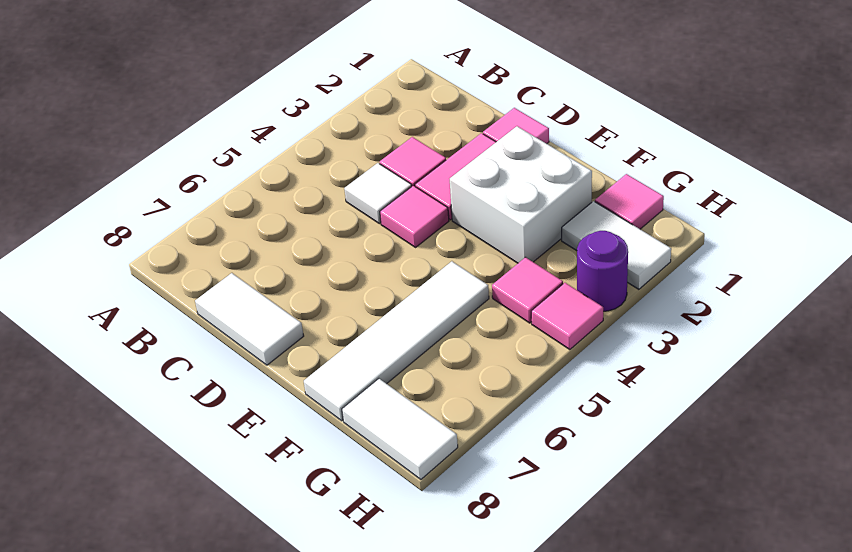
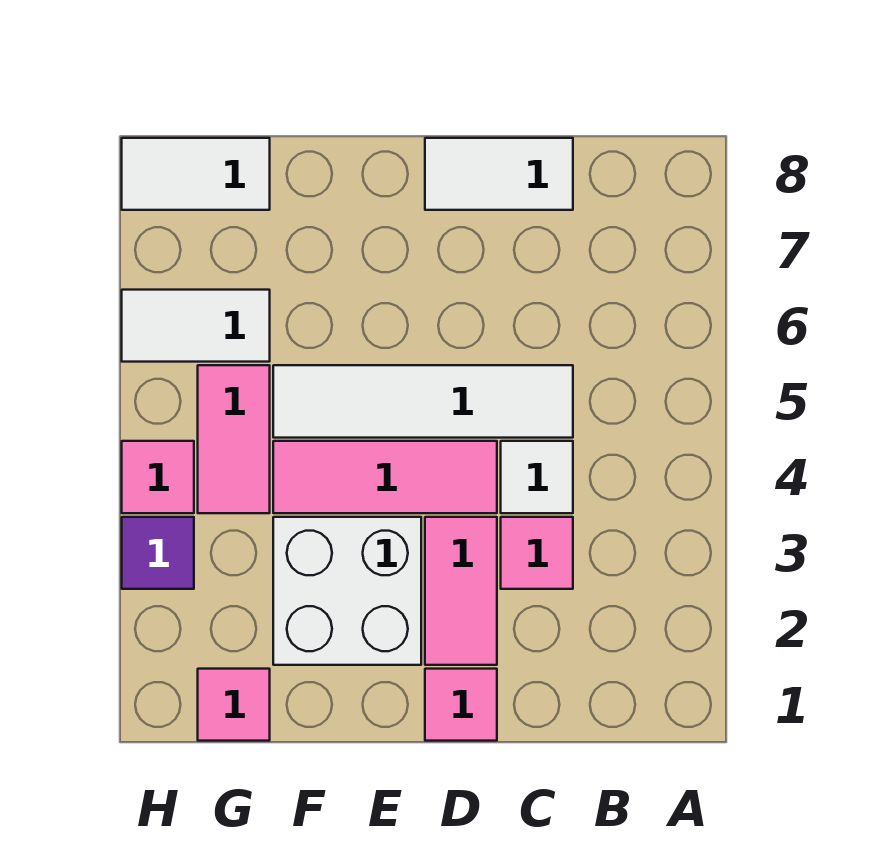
pink 1x1 tile [380,186,449,247] -> pink 1x3 tile [273,441,497,513]
white 1x4 tile [304,261,489,421] -> white 1x4 tile turned to [273,365,573,438]
white 1x2 tile [562,201,671,289] -> white 1x2 tile moved to [122,290,270,362]
pink 1x1 tile [492,257,563,323] -> pink 1x2 tile [198,365,270,513]
purple 1x1 round brick [577,231,628,311] -> purple 1x1 tile [122,517,194,589]

